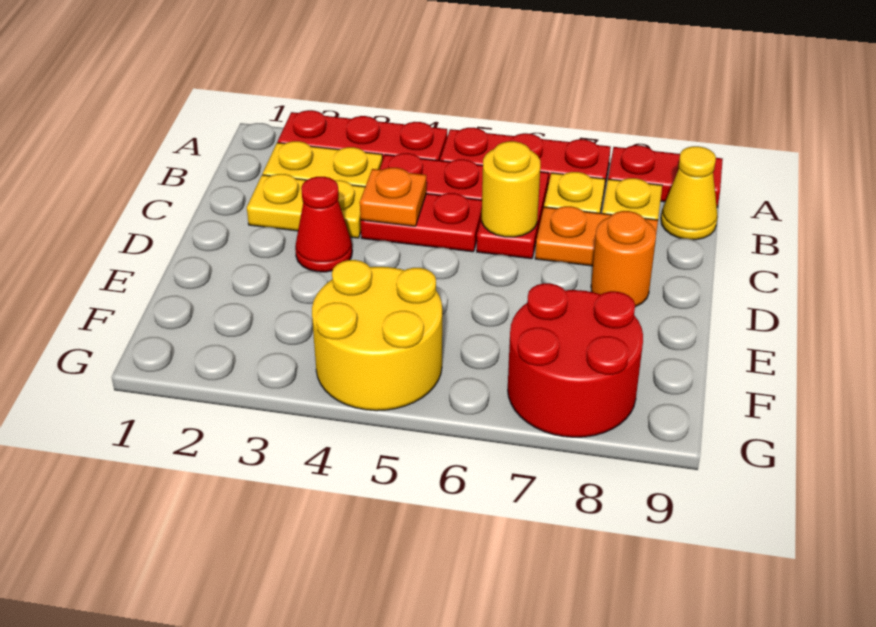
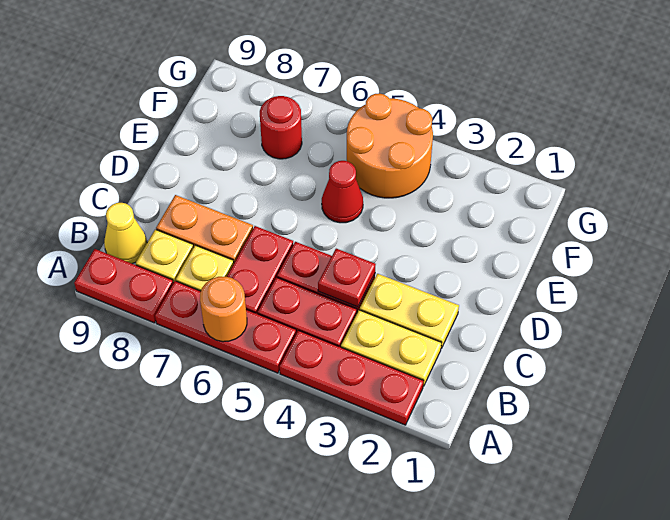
orange 1x1 plate [360,168,426,226] -> red 1x1 plate [318,249,376,307]
yellow 1x1 round brick [482,141,540,237] -> none
red 1x1 cone [295,177,352,272] -> red 1x1 cone moved to [322,161,363,223]
orange 1x1 round brick [591,211,656,307] -> orange 1x1 round brick moved to [200,276,247,342]
yellow 2x2 round brick [312,260,442,411] -> orange 2x2 round brick [347,93,433,198]
red 2x2 round brick [508,283,643,437] -> red 1x1 round brick [260,96,302,159]

